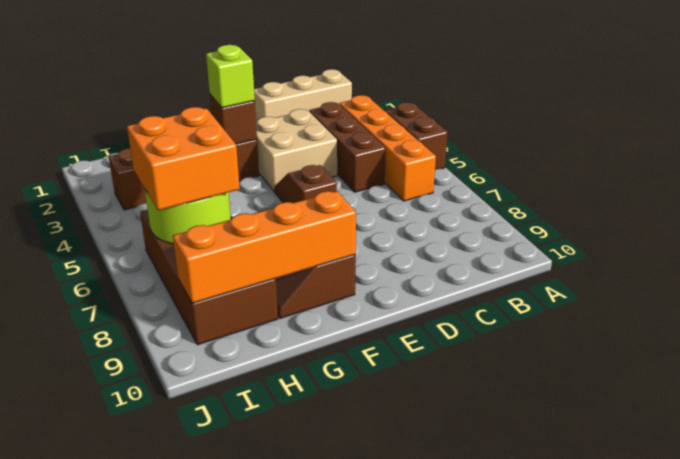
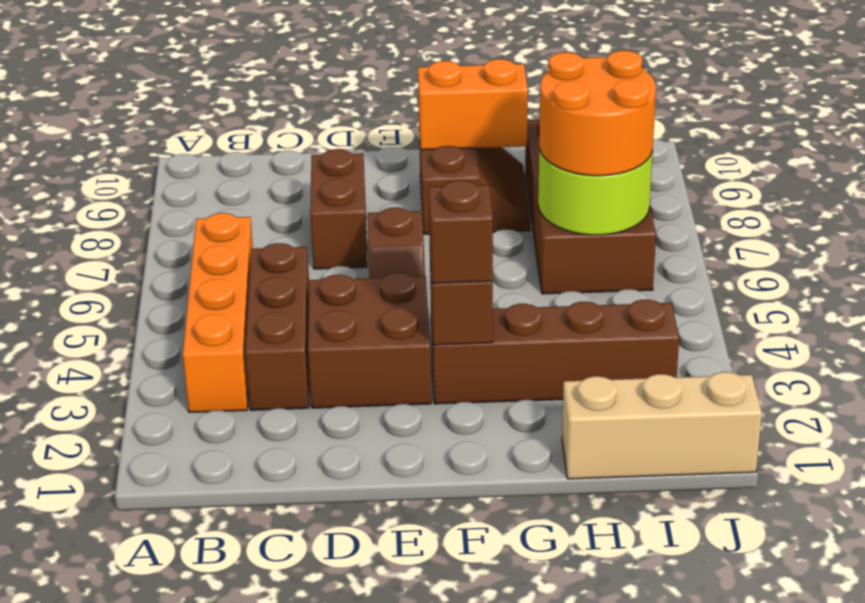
brown 1x2 brick [385,102,448,169] -> brown 1x2 brick moved to [310,149,367,269]
tan 1x3 brick [254,69,352,122] -> tan 1x3 brick moved to [562,372,762,479]
tan 2x2 brick [256,109,337,192] -> brown 2x2 brick [308,273,431,408]
lime 1x1 brick [206,45,255,108] -> brown 1x1 brick [429,180,493,283]
orange 1x4 brick [173,191,356,303] -> orange 1x2 brick [418,59,528,150]
orange 2x2 brick [127,107,240,210] -> orange 2x2 round brick [539,51,656,176]

